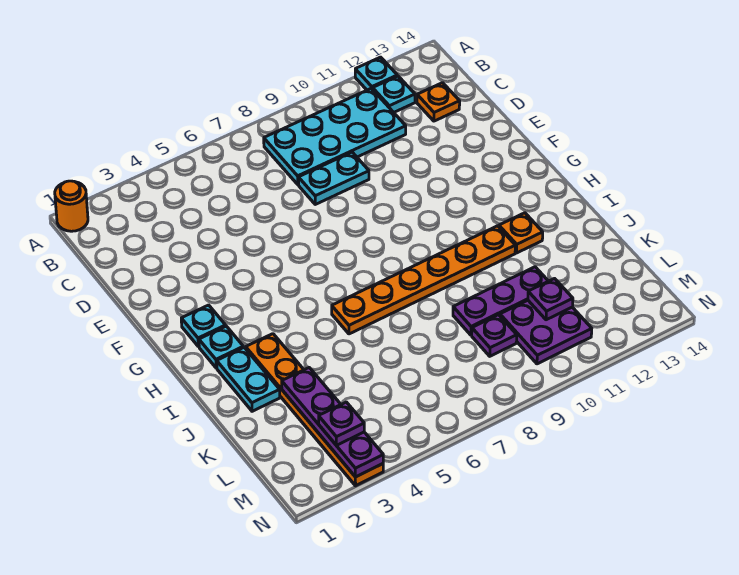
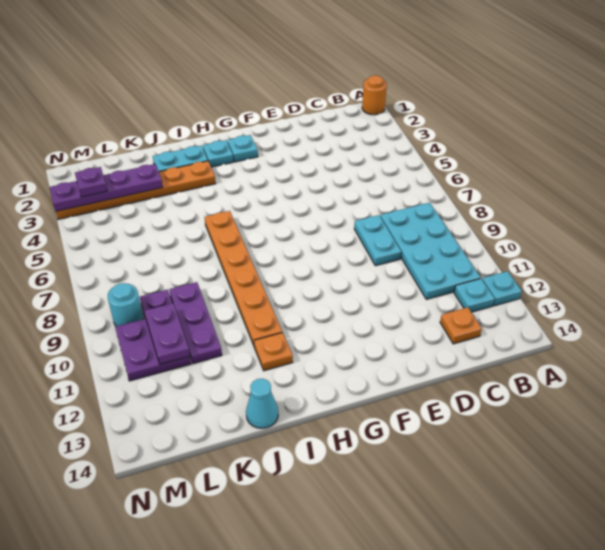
none -> cyan 1x1 cone [246,379,278,428]
purple 1x1 plate [528,279,573,320] -> purple 1x2 plate [144,303,190,364]
none -> cyan 1x1 round brick [108,283,143,326]

